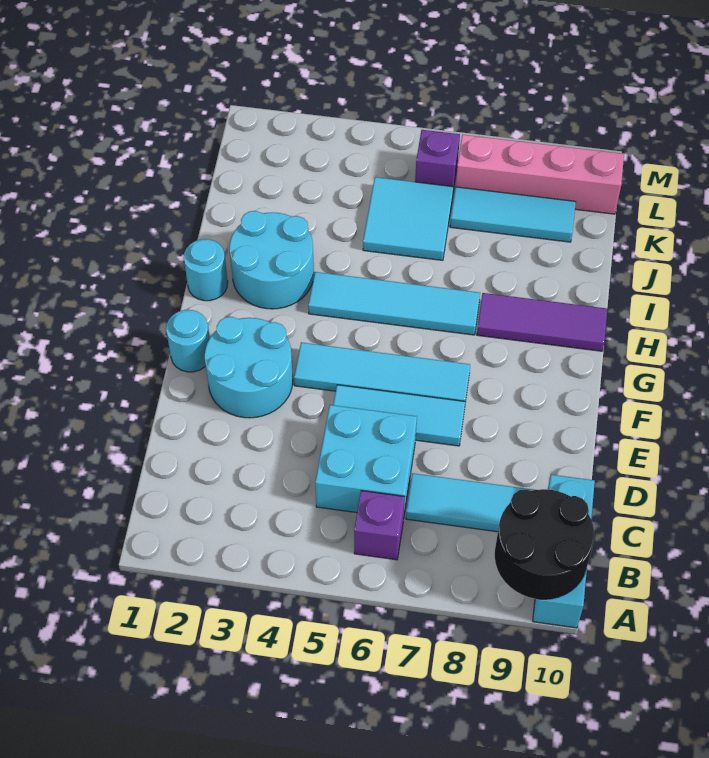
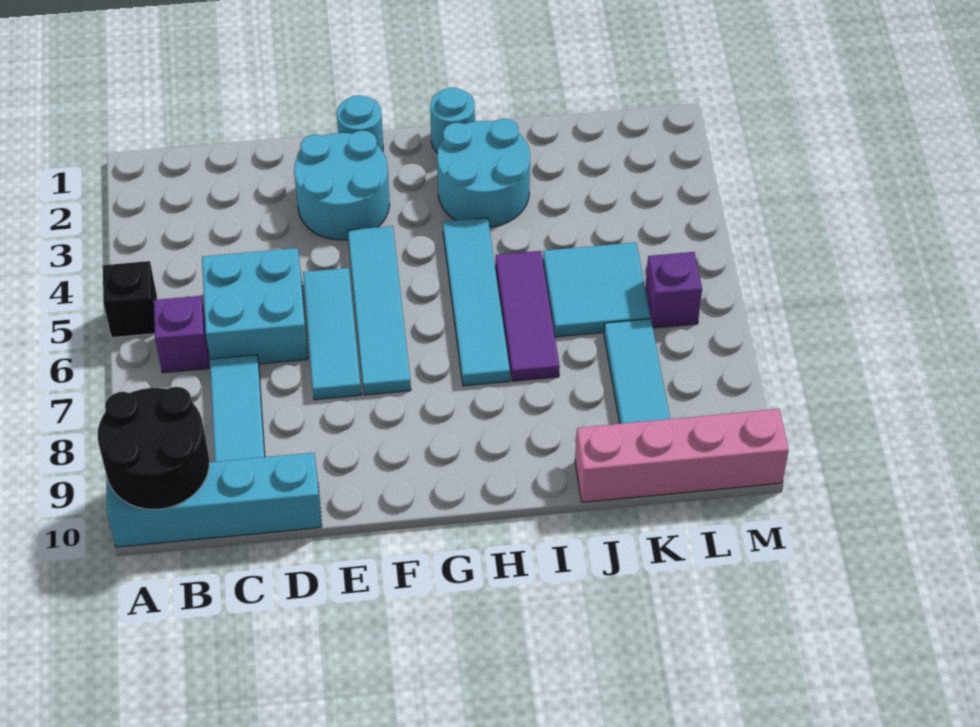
none -> black 1x1 brick [103,261,157,338]
cyan 1x3 brick [533,475,595,628] -> cyan 1x4 brick [106,453,322,547]
purple 1x3 tile [477,293,607,351] -> purple 1x3 tile moved to [496,251,560,381]
pink 1x4 brick [456,134,624,214] -> pink 1x4 brick turned to [575,409,789,502]

